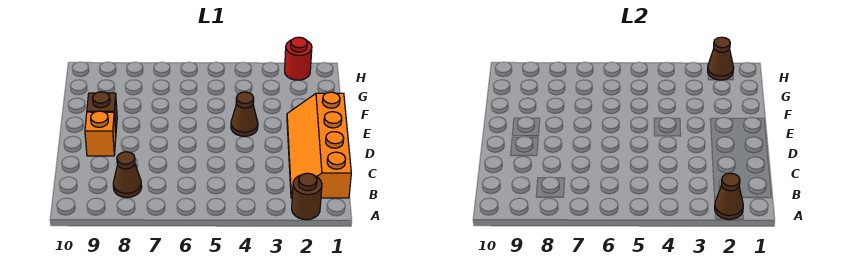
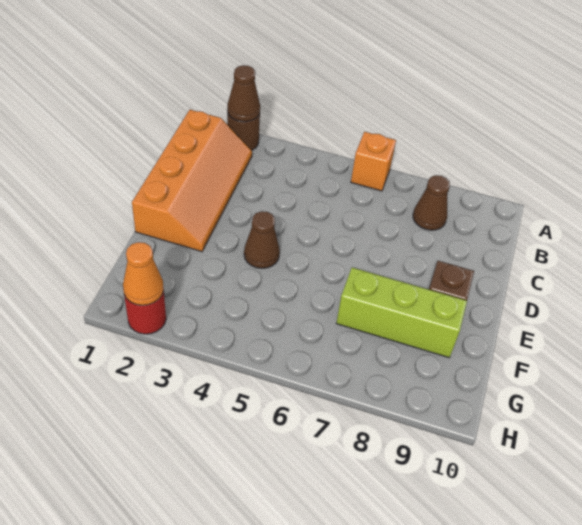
orange 1x1 brick [85,111,116,156] -> orange 1x1 brick moved to [351,132,396,191]
none -> lime 1x3 brick [336,267,467,358]
brown 1x1 cone [708,37,734,80] -> orange 1x1 cone [123,242,164,305]

